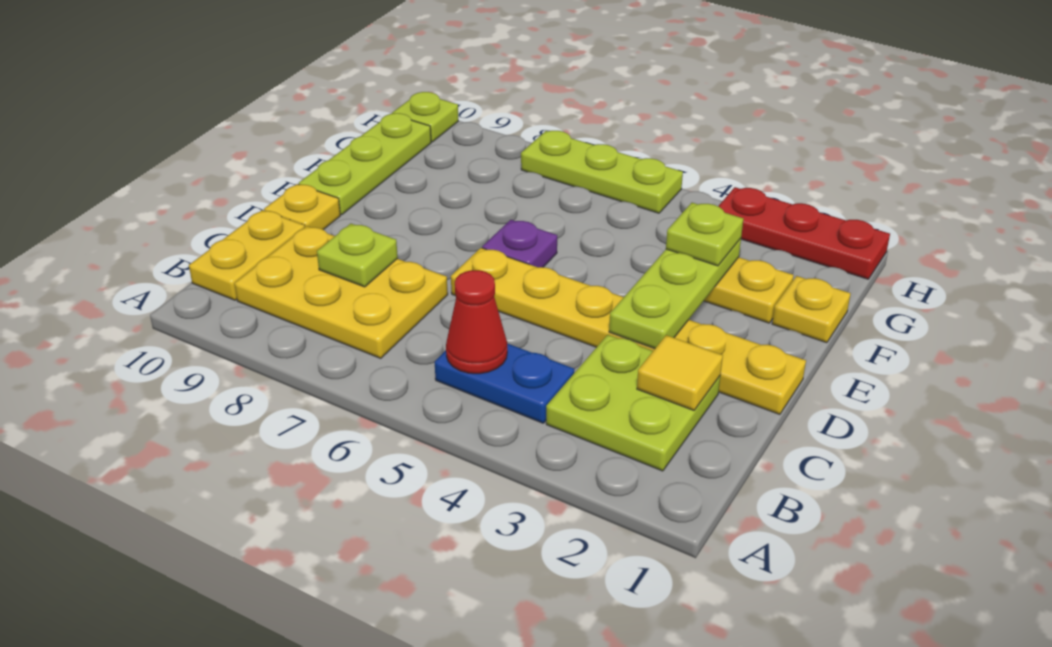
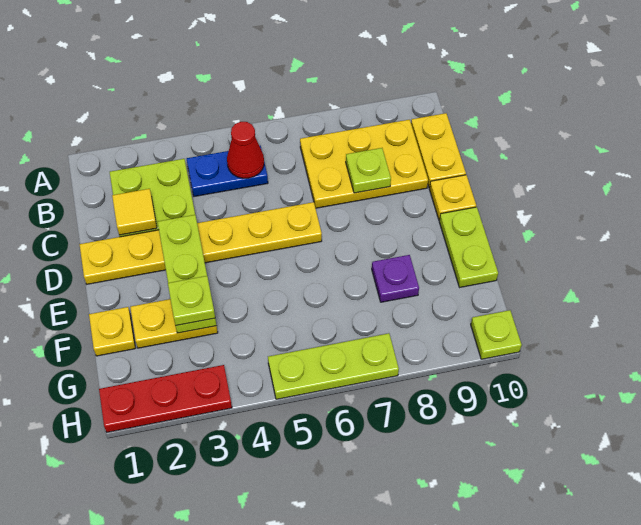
purple 1x1 plate [482,220,557,267] -> purple 1x1 plate moved to [372,255,419,302]
lime 1x3 plate [299,113,431,215] -> lime 1x2 plate [439,207,498,287]

